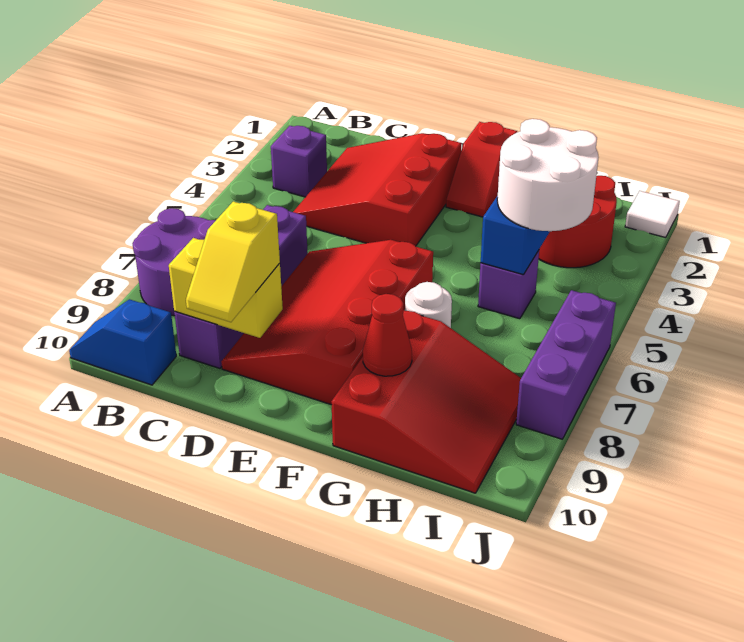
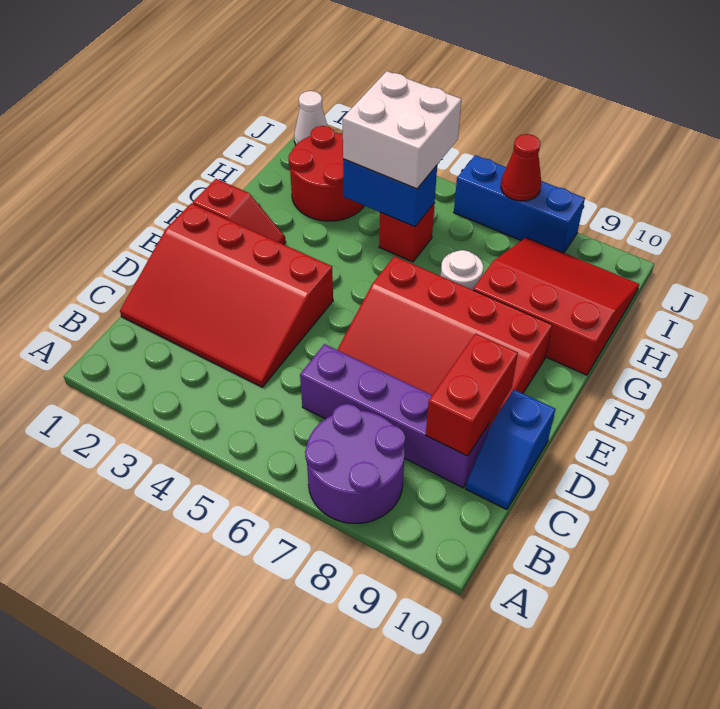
blue 1x2 slope [69,299,176,385] -> blue 1x2 slope moved to [466,390,555,510]
purple 1x1 brick [271,126,327,197] -> none
red 3x3 slope [293,133,462,246] -> red 3x4 slope [120,203,333,387]
yellow 1x2 brick [169,238,283,338] -> red 1x2 brick [426,333,518,456]
yellow 1x2 slope [186,202,280,322] -> none
red 1x1 cone [363,294,412,376] -> red 1x1 cone moved to [501,134,541,201]
white 2x2 round brick [497,119,599,231] -> white 2x2 brick [343,71,461,189]
purple 1x1 brick [478,250,539,319] -> red 1x1 brick [379,203,435,262]
white 1x1 tile [625,191,680,237] -> white 1x1 cone [294,91,328,145]
purple 1x3 brick [516,290,616,439] -> blue 1x3 brick [454,155,585,253]

